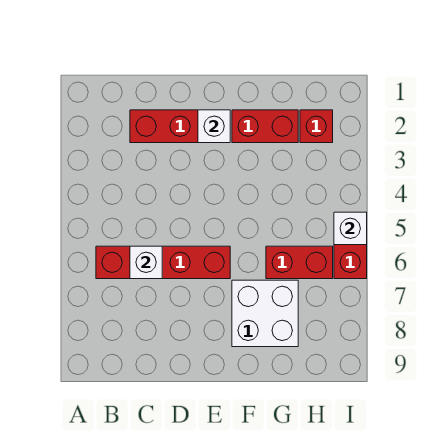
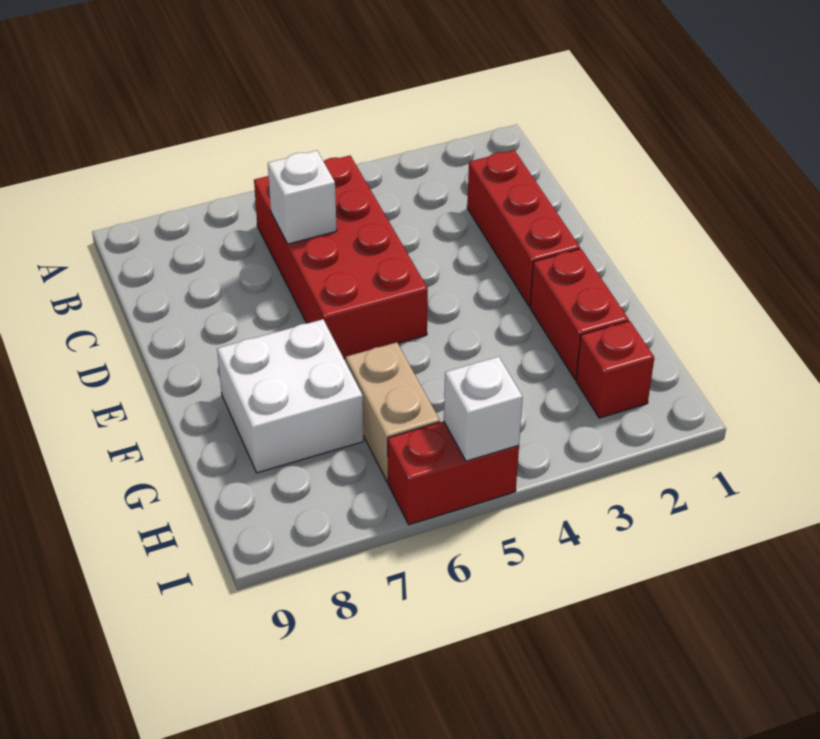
red 1x4 brick [96,246,230,279] -> red 2x4 brick [254,156,428,358]
white 1x1 brick [198,110,230,143] -> none
red 1x2 brick [266,246,333,279] -> tan 1x2 brick [346,342,440,482]

